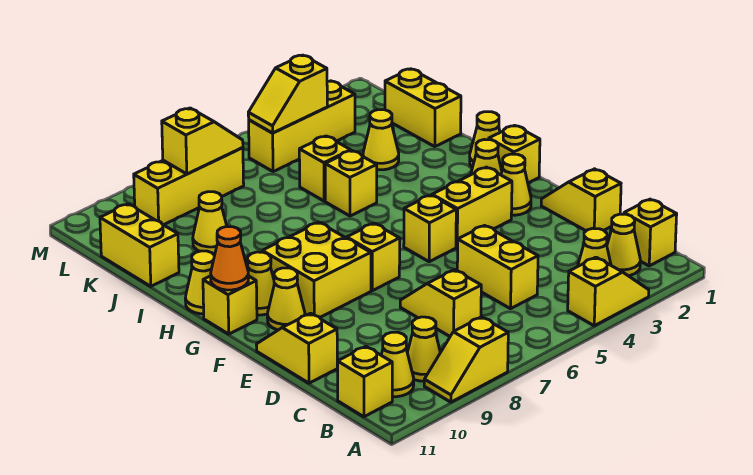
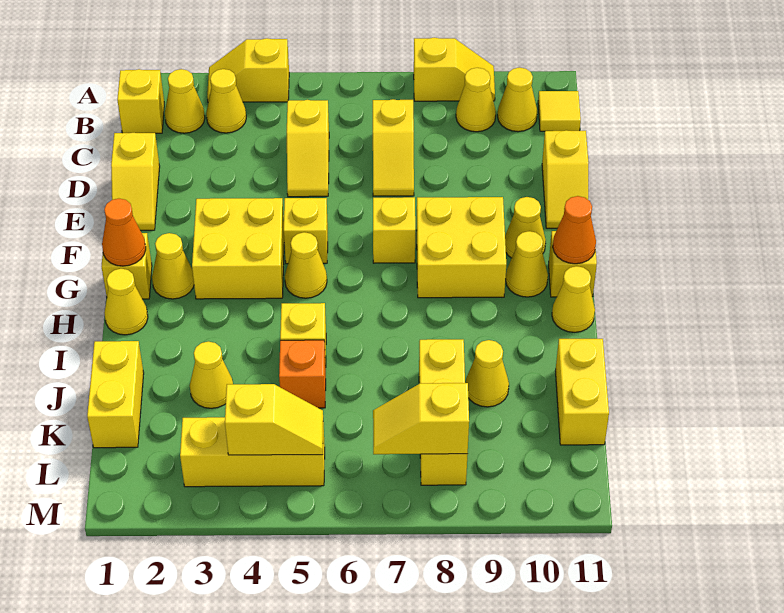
yellow 1x1 brick [337,346,392,417] -> yellow 1x1 tile [538,91,581,131]
yellow 1x2 brick [457,226,538,309] -> yellow 1x2 slope [287,100,329,197]
yellow 1x1 cone [501,154,531,215] -> yellow 1x1 cone moved to [285,232,327,298]
yellow 1x2 brick [432,167,512,247] -> yellow 2x2 brick [192,198,284,299]
none -> orange 1x1 cone [102,199,146,266]
yellow 1x1 brick [299,136,351,201] -> orange 1x1 brick [279,340,326,408]
yellow 1x3 brick [134,148,244,225] -> yellow 1x3 brick turned to [419,339,468,485]

